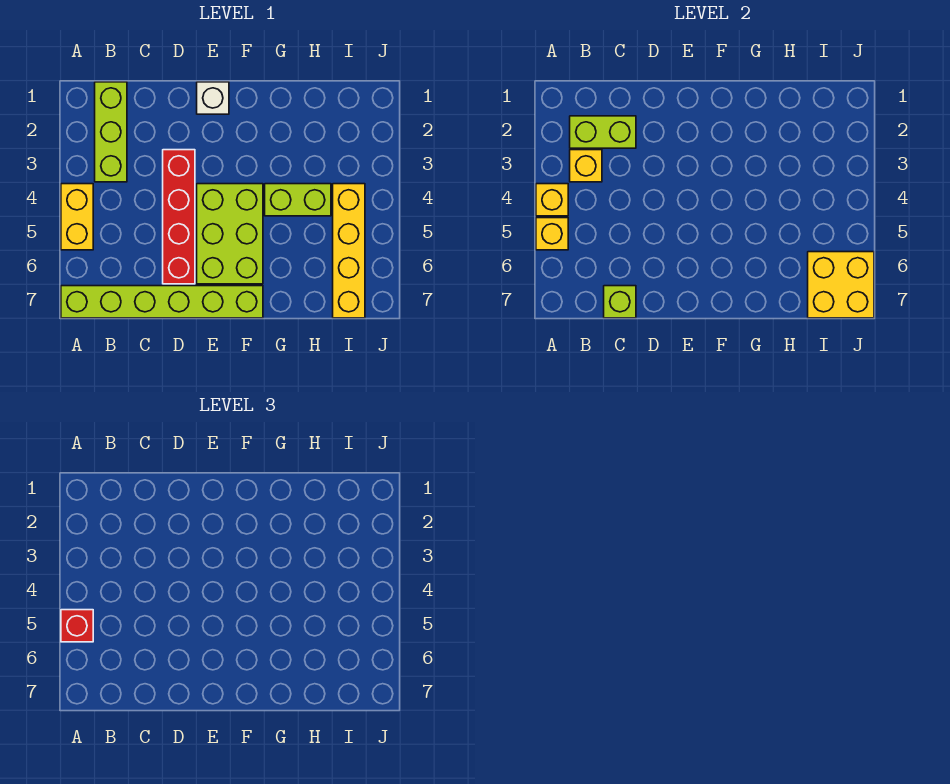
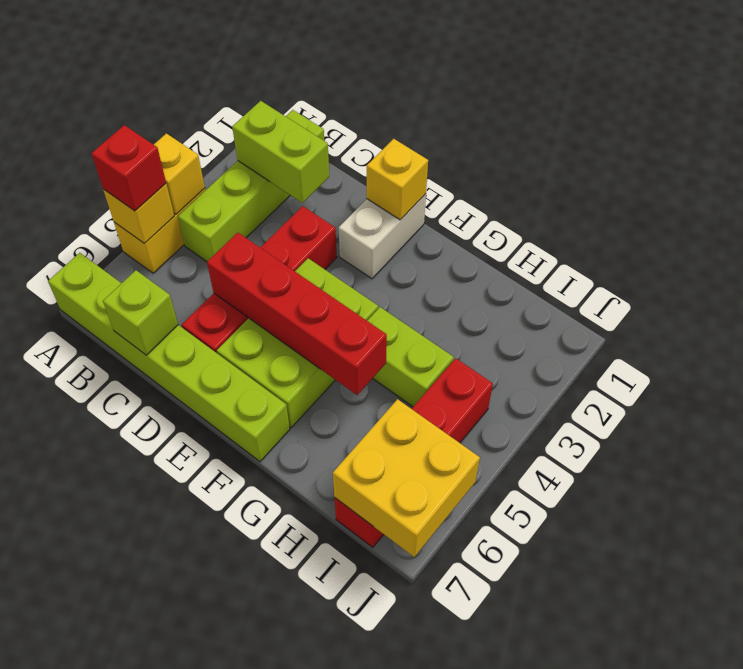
lime 1x3 brick [95,82,127,182] -> lime 1x4 brick [178,110,324,262]
yellow 1x1 brick [570,150,602,182] -> yellow 1x1 brick moved to [367,139,428,220]
none -> red 1x4 brick [207,233,387,395]
white 1x1 brick [197,82,229,114] -> white 1x2 brick [339,194,426,279]
yellow 1x4 brick [333,184,365,318] -> red 1x4 brick [334,358,493,547]

